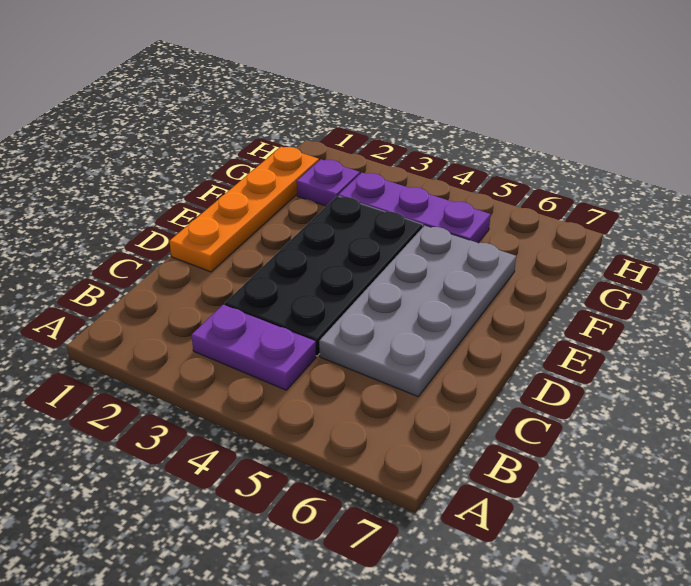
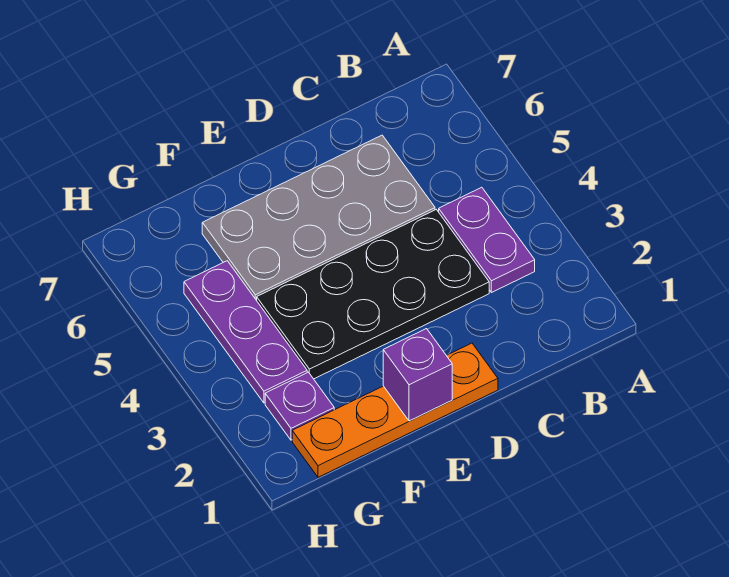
none -> purple 1x1 brick [383,329,452,421]

